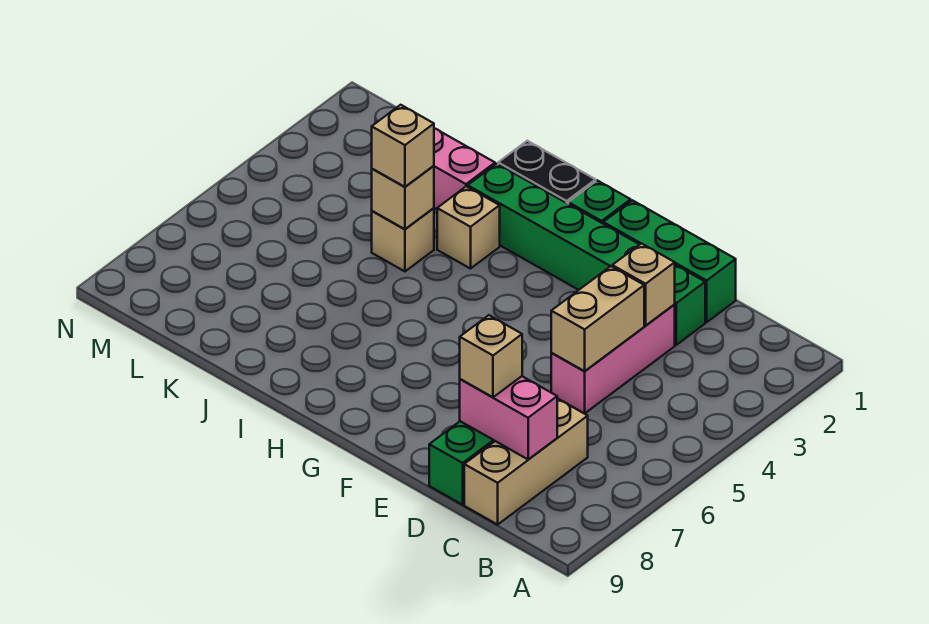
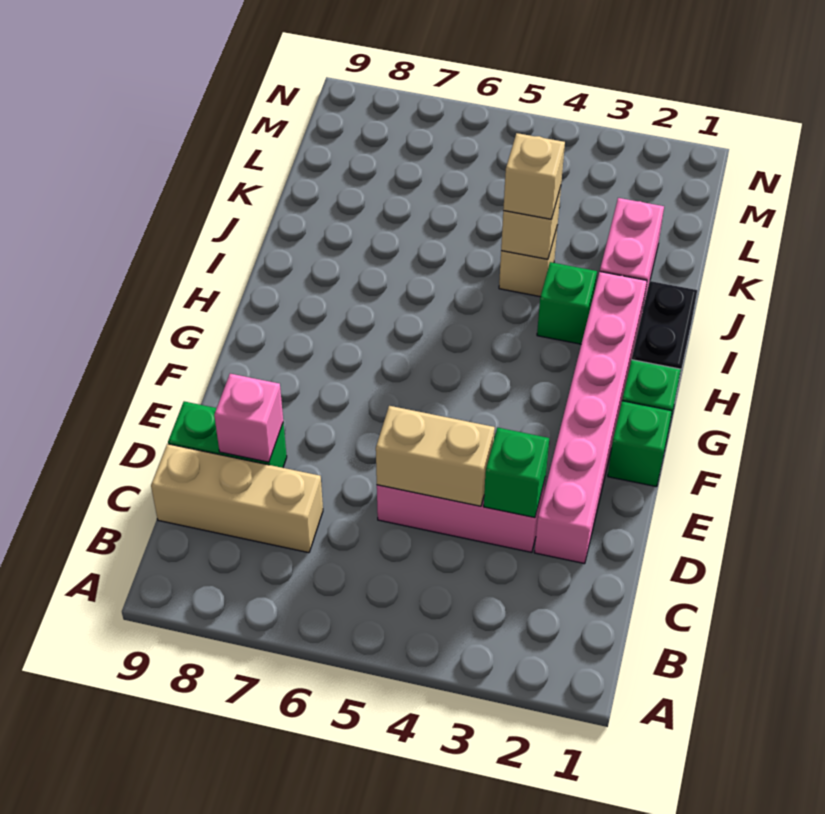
pink 1x2 brick [460,376,557,459] -> pink 1x1 brick [214,374,283,462]
green 1x3 brick [603,200,736,322] -> green 1x1 brick [608,401,672,487]
green 1x6 brick [468,164,705,345] -> pink 1x6 brick [534,272,647,564]
tan 1x1 brick [612,243,675,326] -> green 1x1 brick [484,428,549,518]
tan 1x1 brick [460,315,522,397] -> none
tan 1x1 brick [437,186,500,269] -> green 1x1 brick [537,262,597,344]

